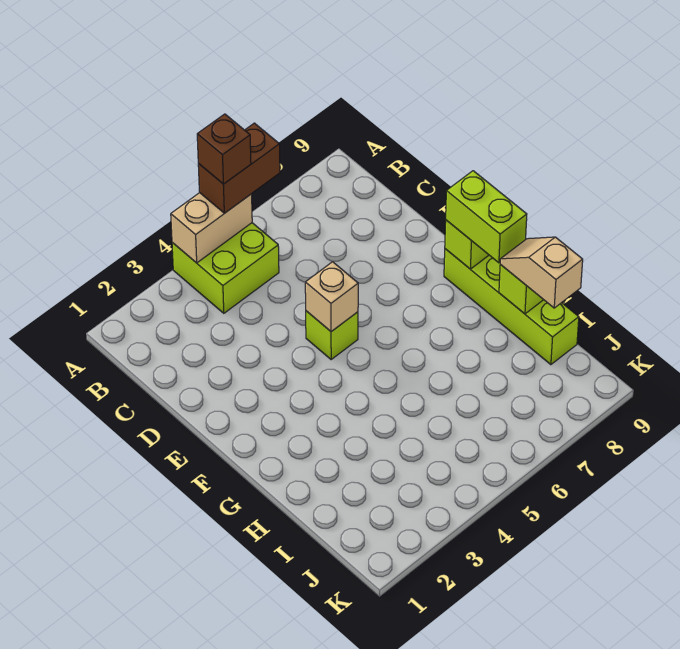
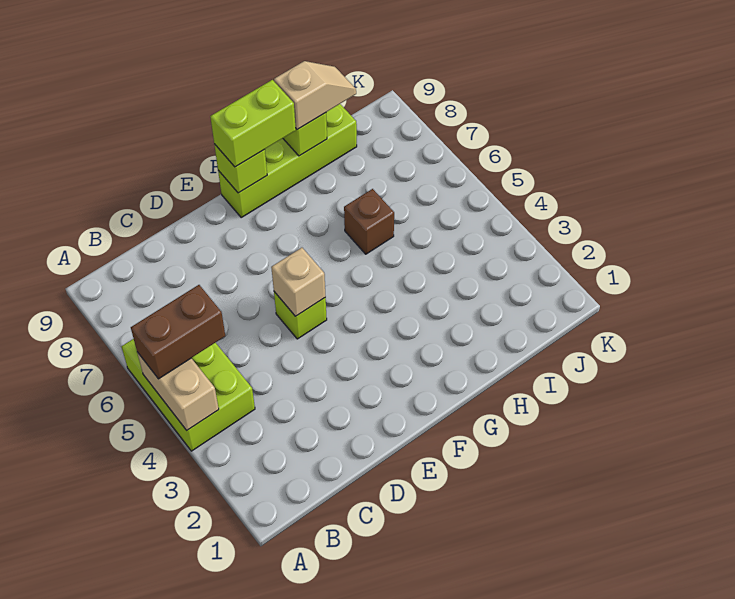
lime 2x2 brick [172,223,279,313] -> lime 2x3 brick [121,339,255,451]
brown 1x2 brick [198,123,280,213] -> brown 1x2 brick turned to [131,285,225,379]
brown 1x1 brick [197,114,251,184] -> brown 1x1 brick moved to [344,189,394,254]
tan 1x2 slope [500,237,583,308] -> tan 1x2 slope turned to [274,61,356,130]

